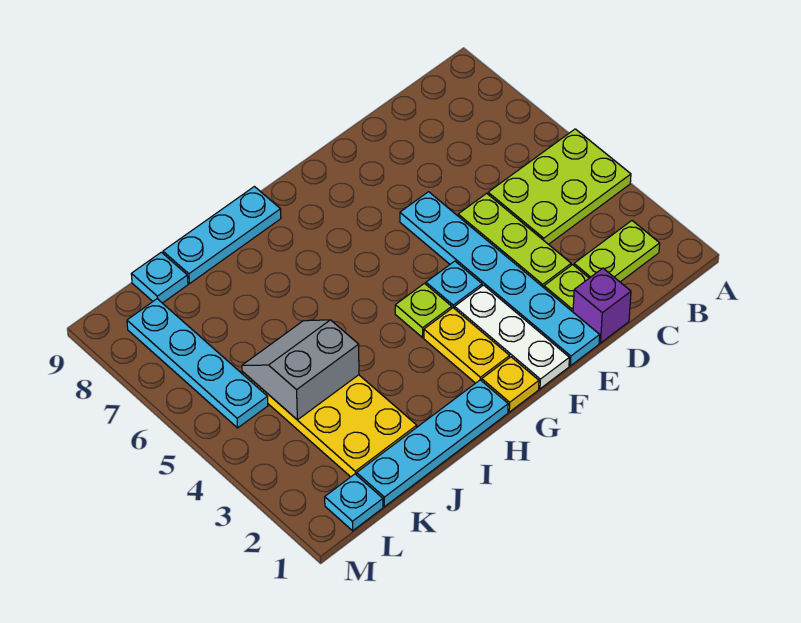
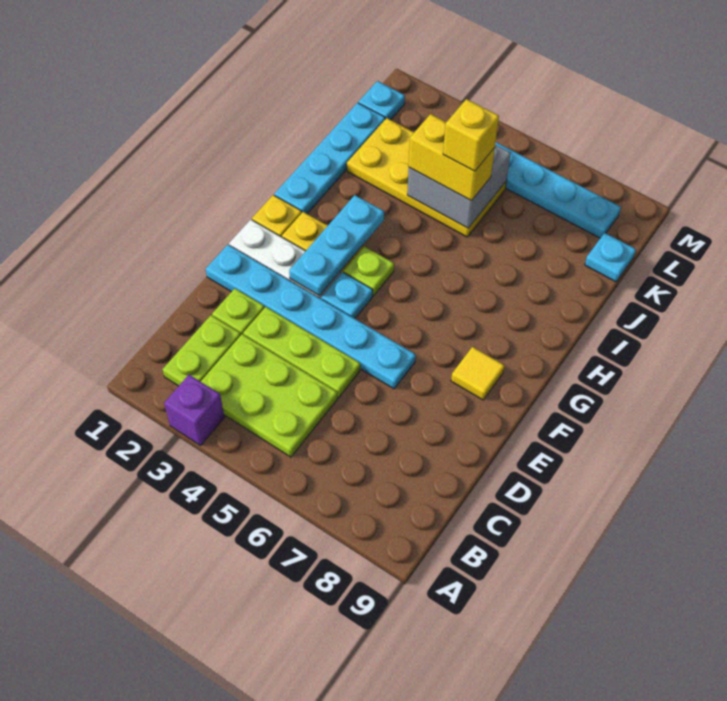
lime 2x3 plate [488,129,631,244] -> lime 2x3 plate turned to [201,334,337,457]
purple 1x1 brick [573,268,631,343] -> purple 1x1 brick moved to [164,375,225,445]
none -> yellow 1x1 tile [451,347,505,400]
cyan 1x3 plate [163,187,281,284] -> cyan 1x3 plate moved to [289,195,384,296]
grey 2x2 slope [242,320,359,420] -> grey 2x2 brick [407,145,511,228]
none -> yellow 1x2 brick [409,114,495,201]
none -> yellow 1x1 brick [443,99,499,171]

